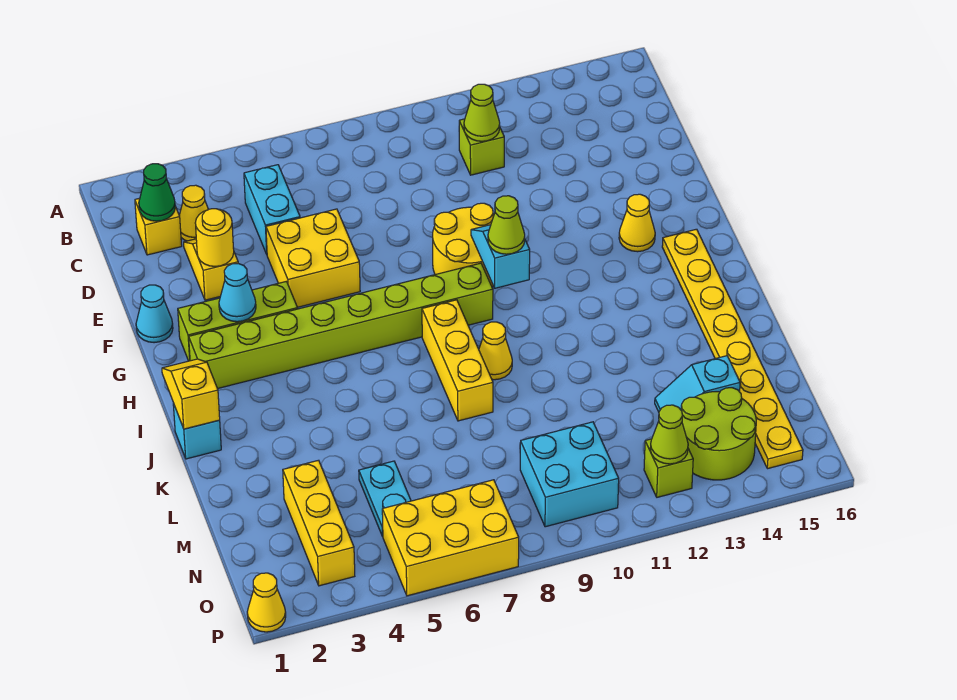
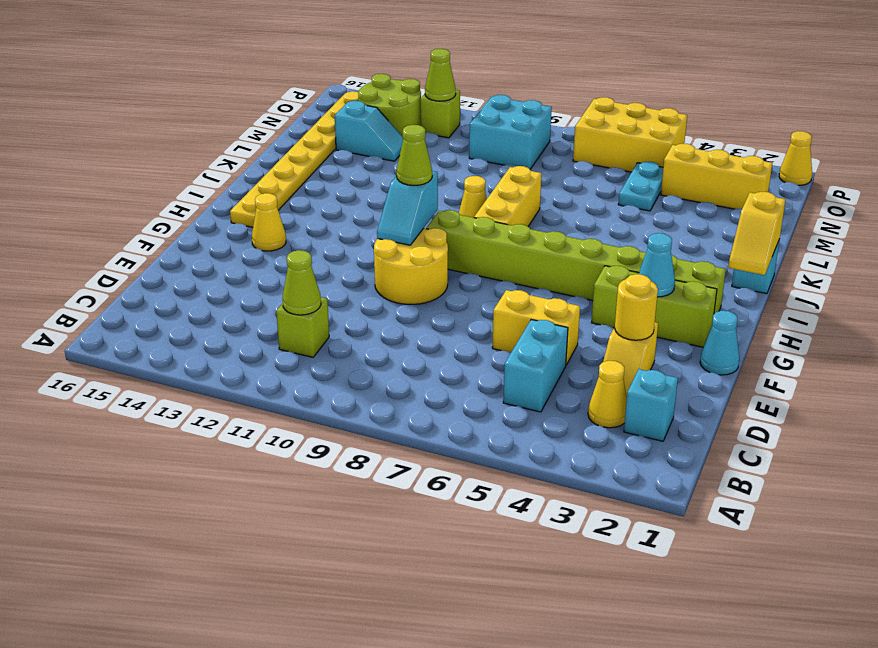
yellow 1x1 brick [135,198,182,255] -> cyan 1x1 brick [624,369,678,441]
green 1x1 cone [139,164,175,221] -> none
yellow 2x2 brick [266,209,360,307] -> yellow 1x2 brick [492,290,580,365]
yellow 1x3 brick [283,460,355,586] -> yellow 1x3 brick turned to [661,144,772,209]

